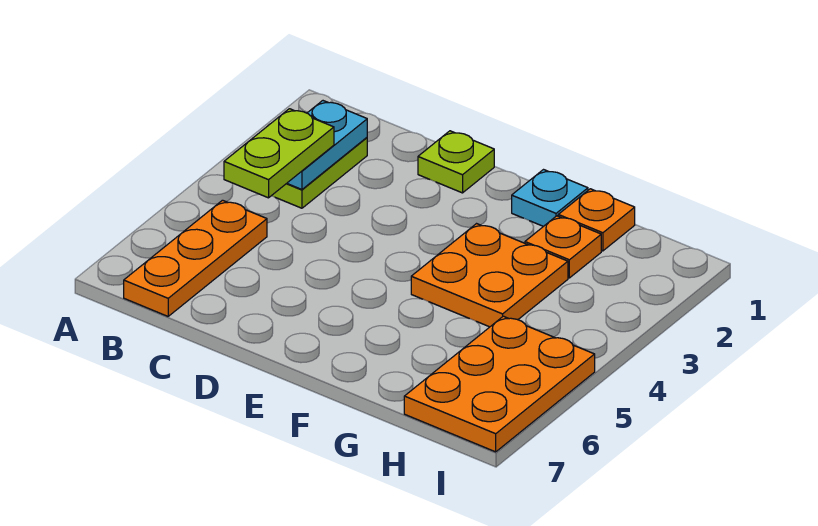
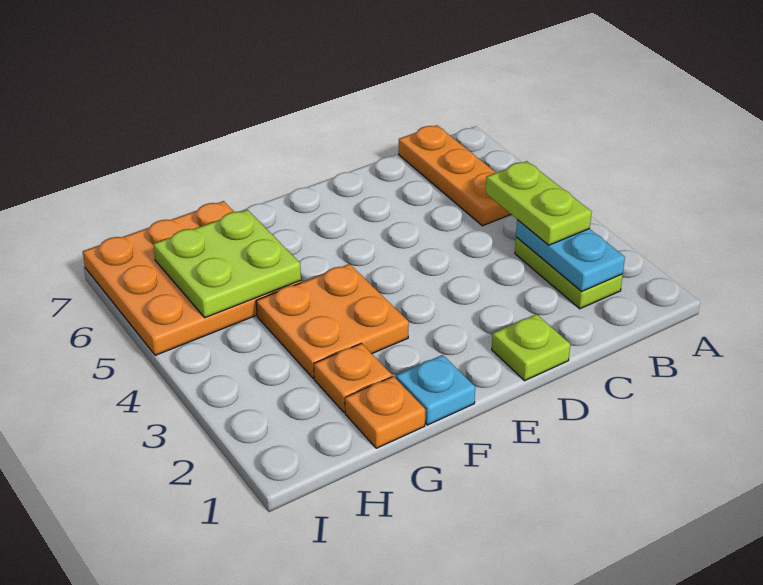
none -> lime 2x2 plate [153,210,301,318]
orange 2x3 plate [404,316,595,452] -> orange 3x3 plate [83,201,301,355]

